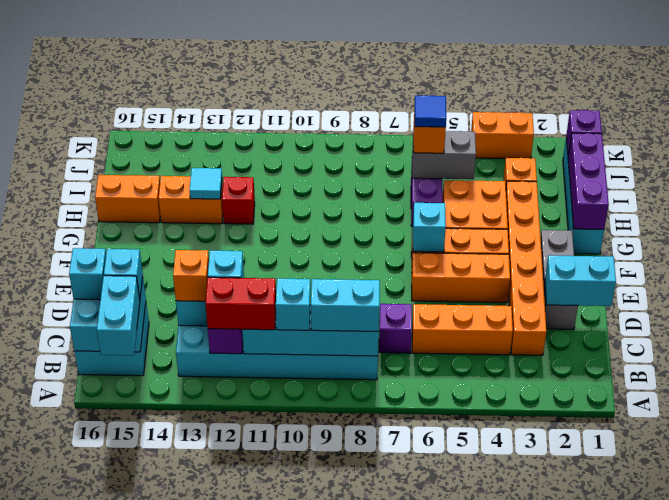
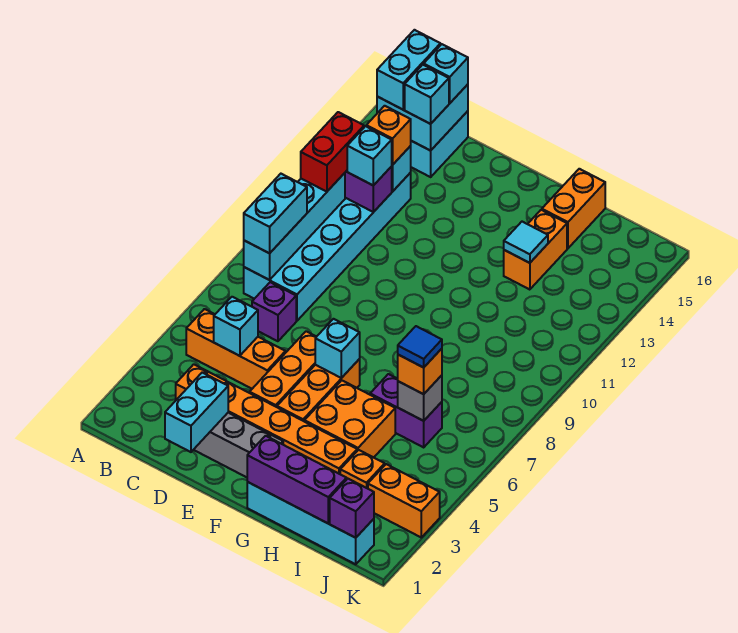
cyan 1x2 brick [97,276,140,355] -> cyan 1x2 brick turned to [377,30,440,110]
cyan 1x1 brick [276,279,311,330] -> cyan 1x1 brick moved to [214,297,258,356]
orange 1x3 brick [412,304,513,355] -> orange 1x3 brick turned to [186,309,286,389]
red 1x1 brick [222,177,255,224] -> none
grey 1x2 brick [412,131,476,179] -> grey 1x1 brick [398,375,442,421]
orange 1x2 brick [471,112,534,159] -> orange 1x2 brick turned to [368,464,440,537]

